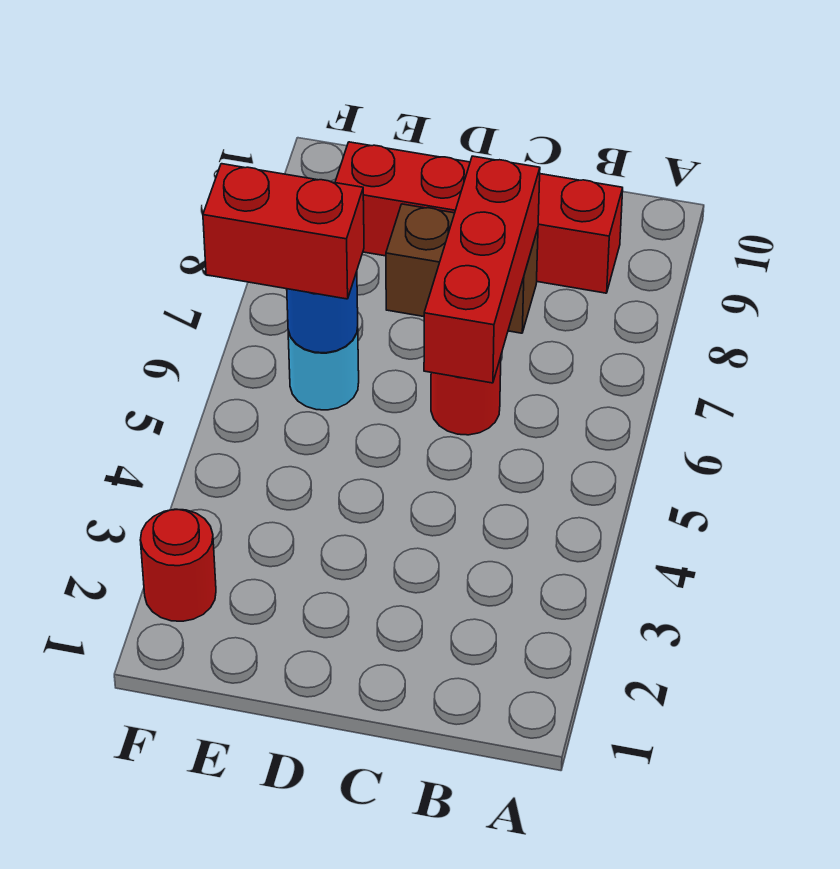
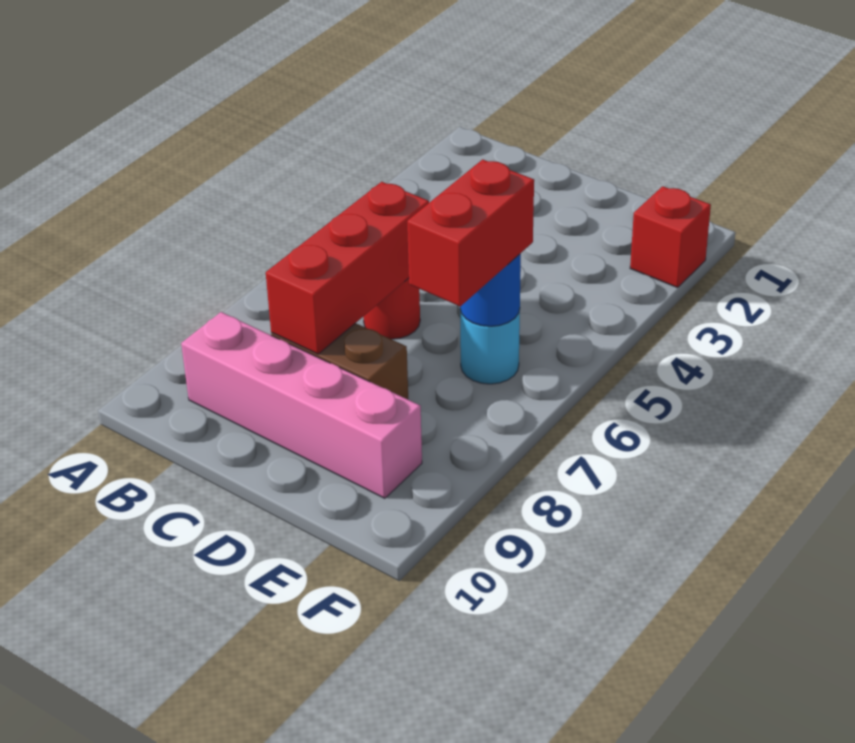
red 1x4 brick [335,142,623,293] -> pink 1x4 brick [181,312,422,498]
red 1x2 brick [203,164,364,299] -> red 1x2 brick turned to [407,159,534,306]
red 1x1 round brick [140,509,216,621] -> red 1x1 brick [630,186,711,288]

